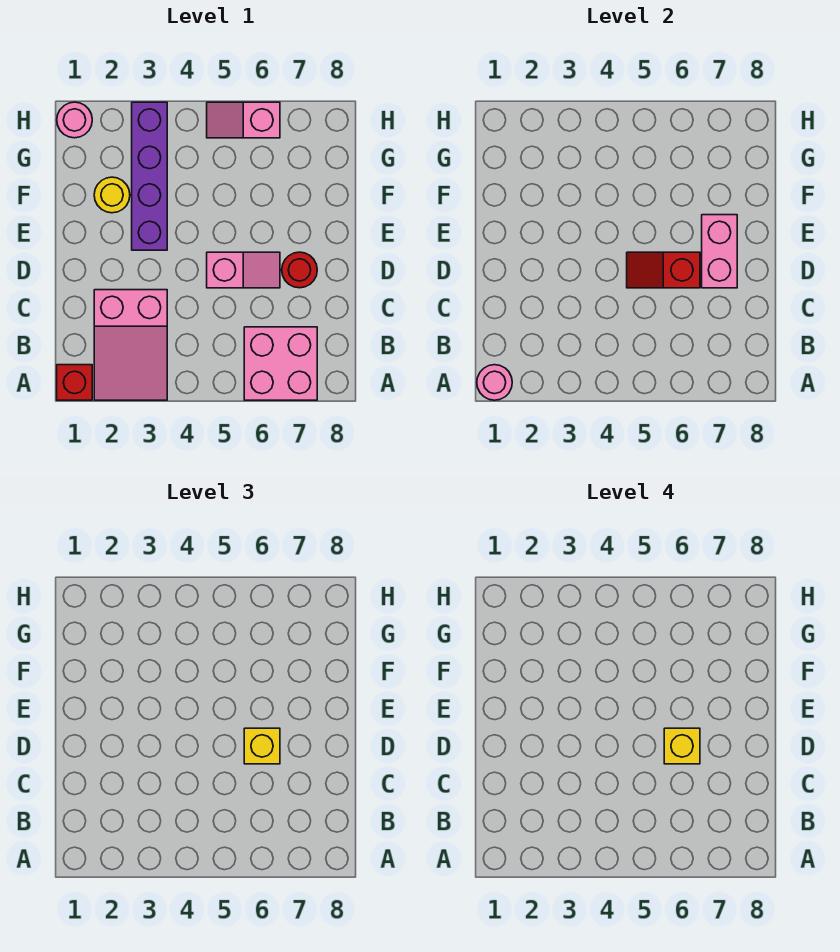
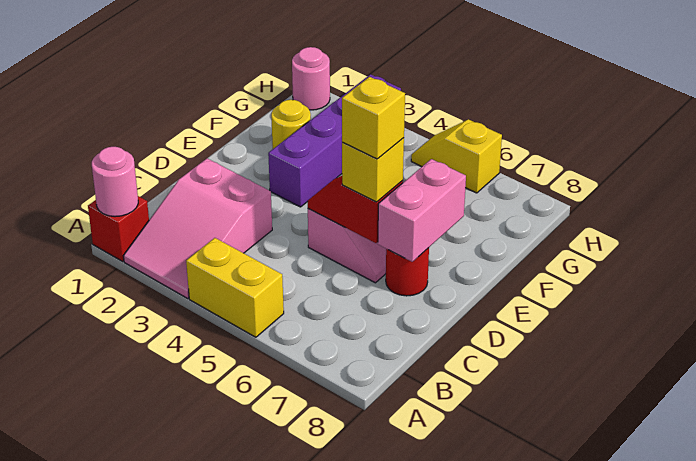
none -> yellow 1x2 brick [186,238,284,337]
pink 2x2 brick [244,327,317,400] -> none
pink 1x2 slope [207,102,280,138] -> yellow 1x2 slope [411,120,502,193]

